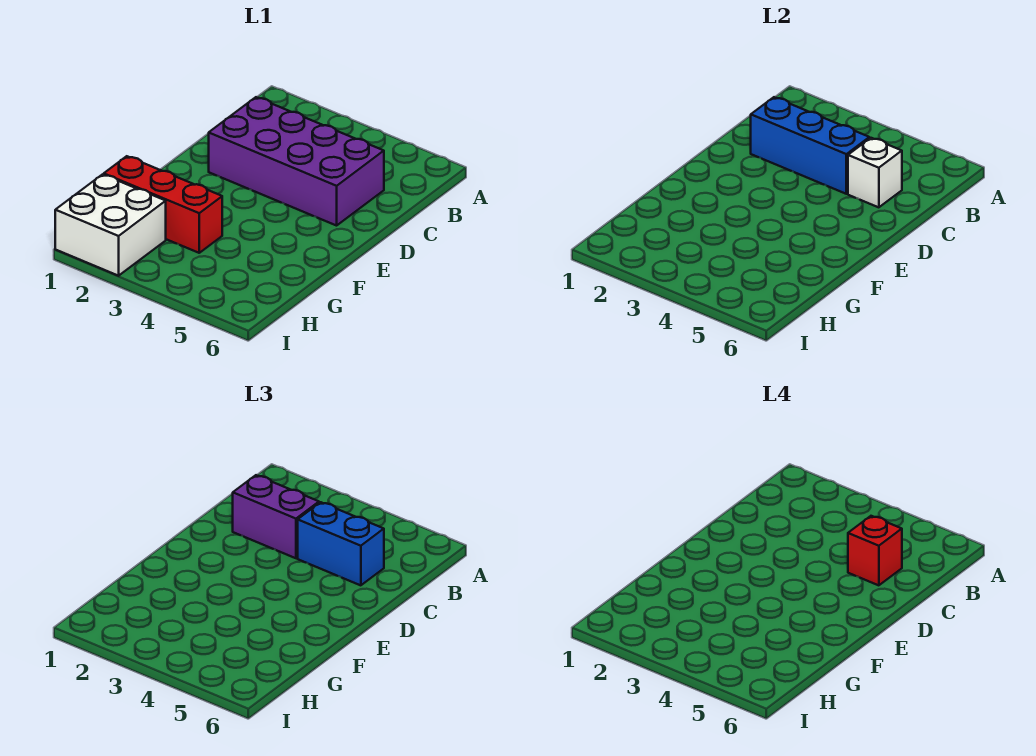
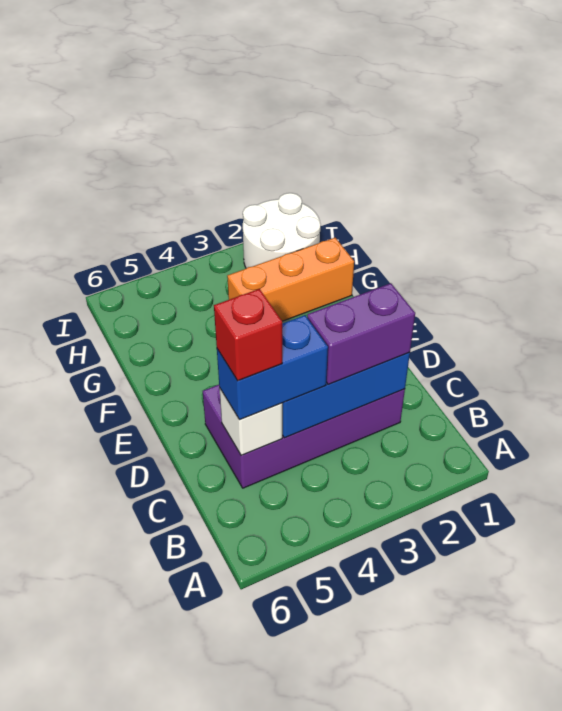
red 1x3 brick [104,156,222,253] -> orange 1x3 brick [227,238,354,321]
white 2x2 brick [55,174,166,276] -> white 2x2 round brick [243,193,321,268]

